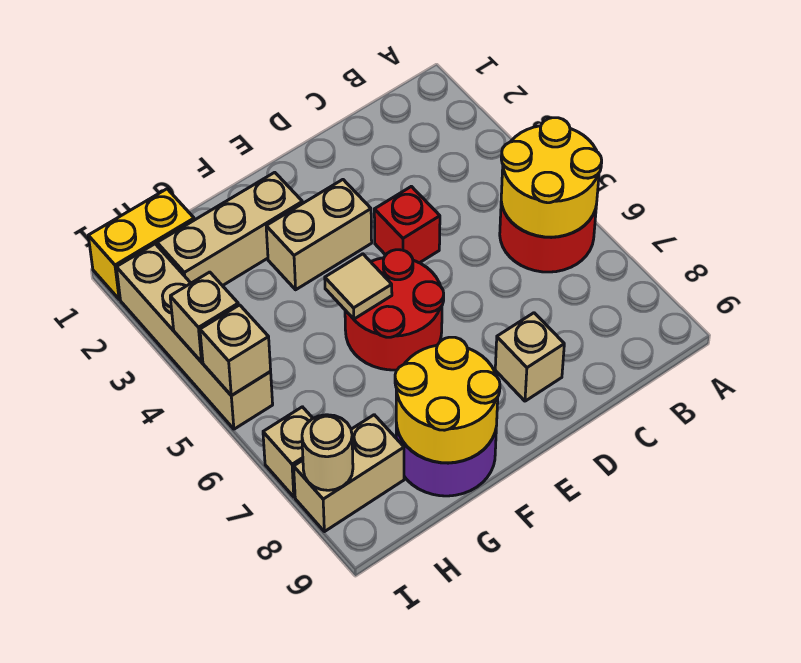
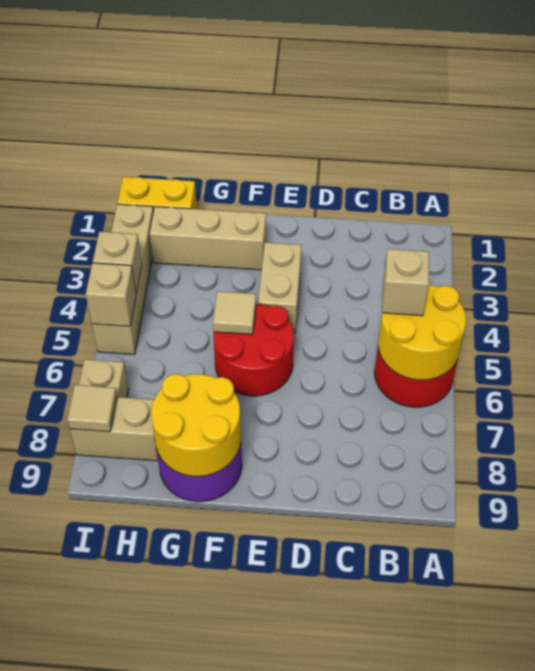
red 1x1 brick [374,186,440,263] -> none
tan 1x1 brick [495,313,564,401] -> tan 1x1 brick moved to [382,249,429,316]
tan 1x2 brick [266,180,372,290] -> tan 1x2 brick turned to [258,243,302,333]
tan 1x1 round brick [302,415,353,490] -> tan 1x1 tile [67,385,117,432]

